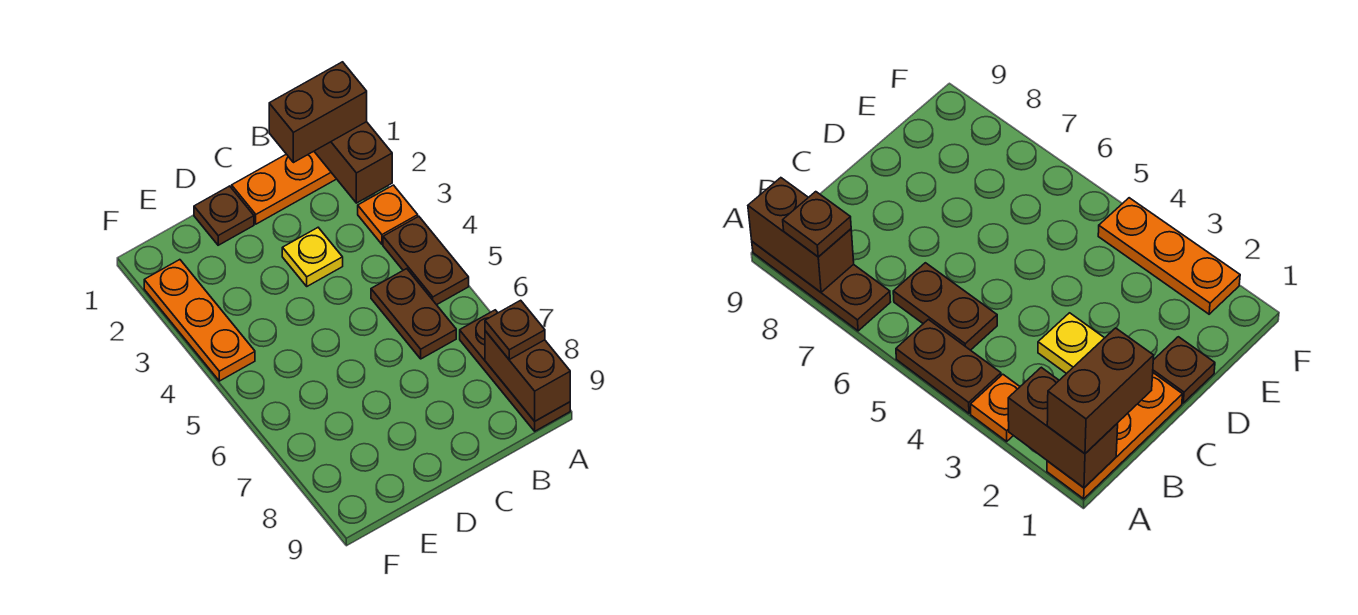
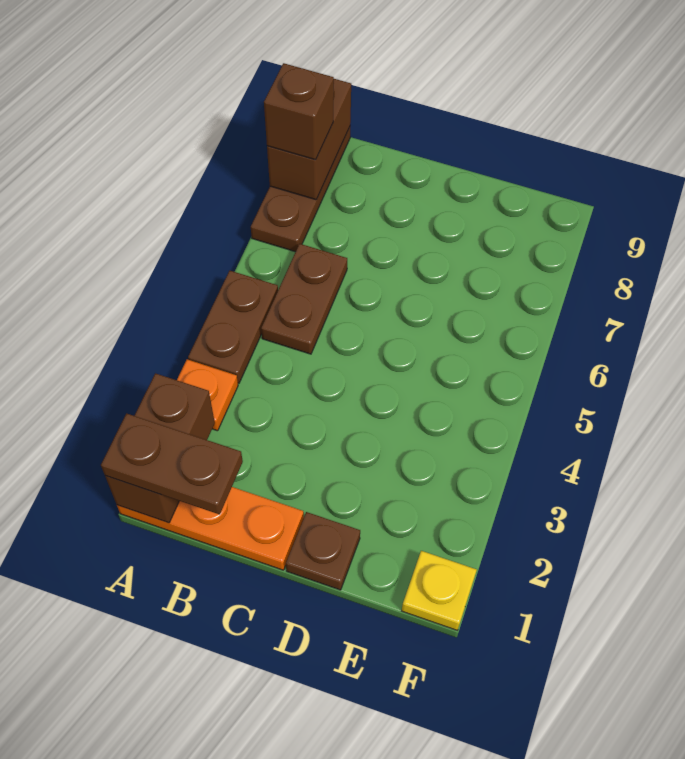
brown 1x2 brick [269,62,367,163] -> brown 1x2 plate [101,413,243,514]
brown 1x1 plate [485,300,545,359] -> brown 1x1 brick [264,63,334,160]
yellow 1x1 plate [282,228,343,286] -> yellow 1x1 plate moved to [402,551,477,630]
orange 1x3 plate [144,260,255,381] -> none

